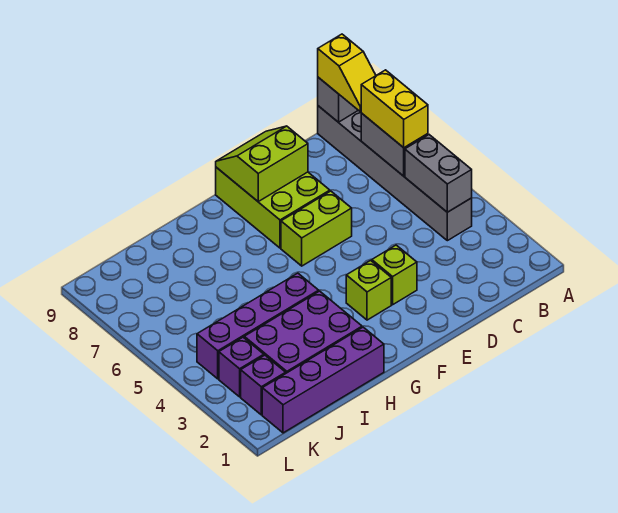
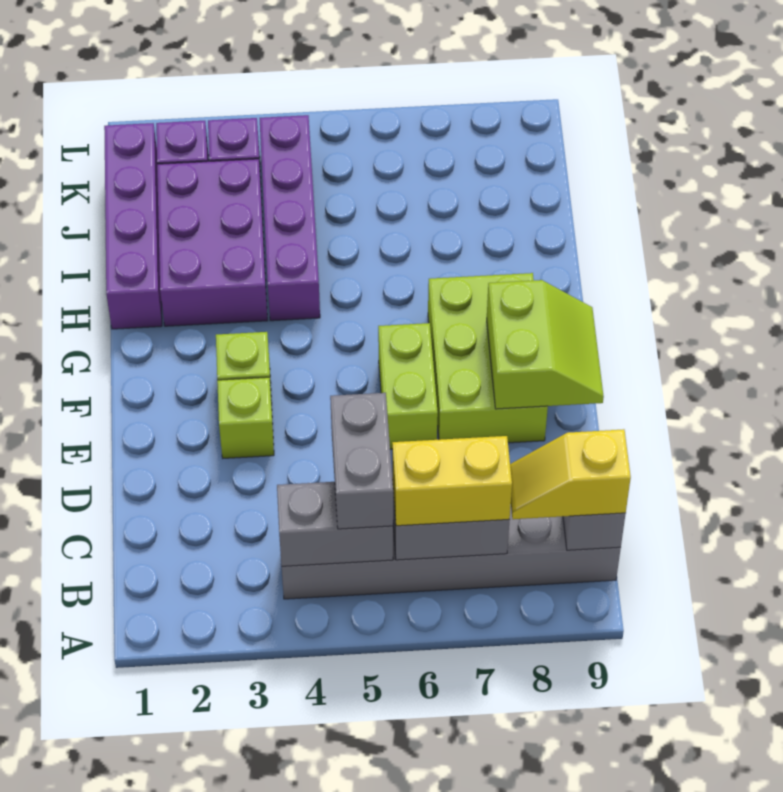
none -> grey 1x2 brick [330,393,393,529]
lime 2x3 brick [216,167,330,248] -> lime 2x3 brick turned to [428,273,548,443]

